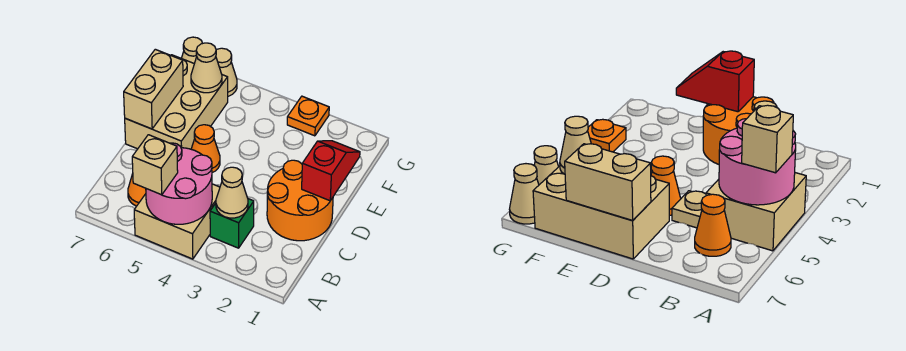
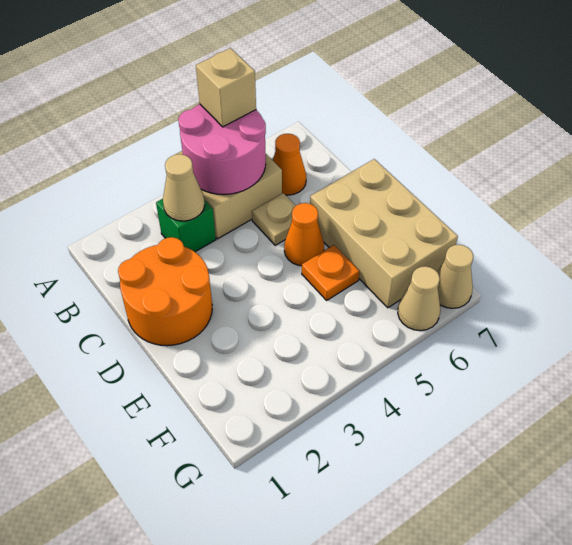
red 1x2 slope [302,141,360,201] -> none
tan 1x2 brick [124,49,183,129] -> none
tan 1x1 cone [191,43,222,93] -> none
orange 1x1 plate [287,96,329,136] -> orange 1x1 plate moved to [302,245,360,300]

